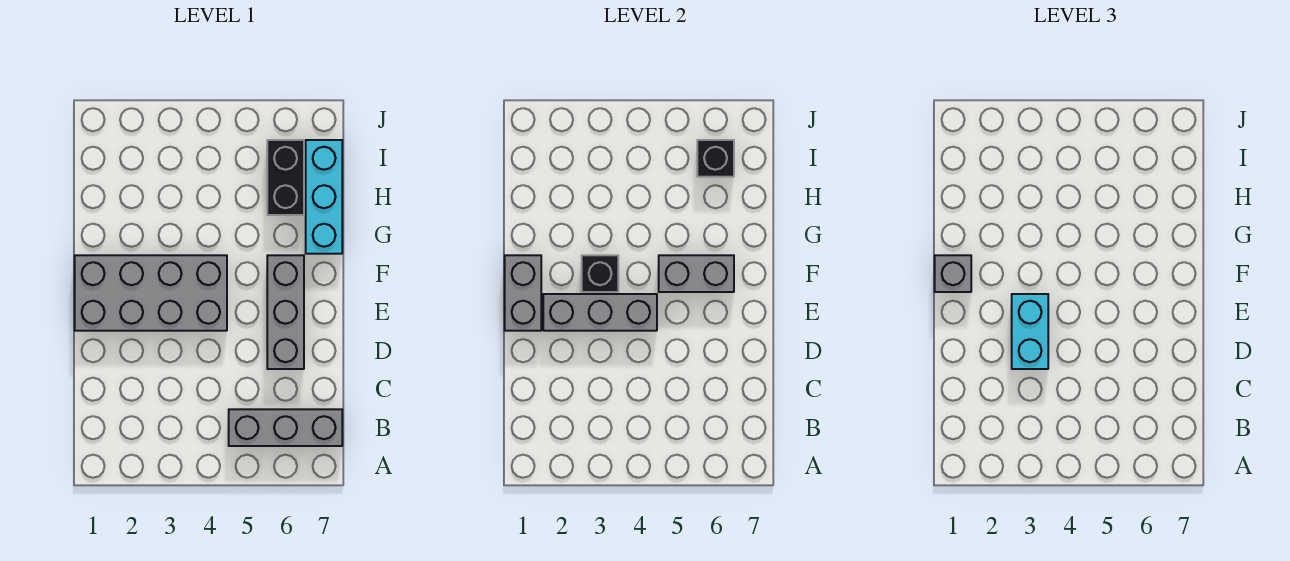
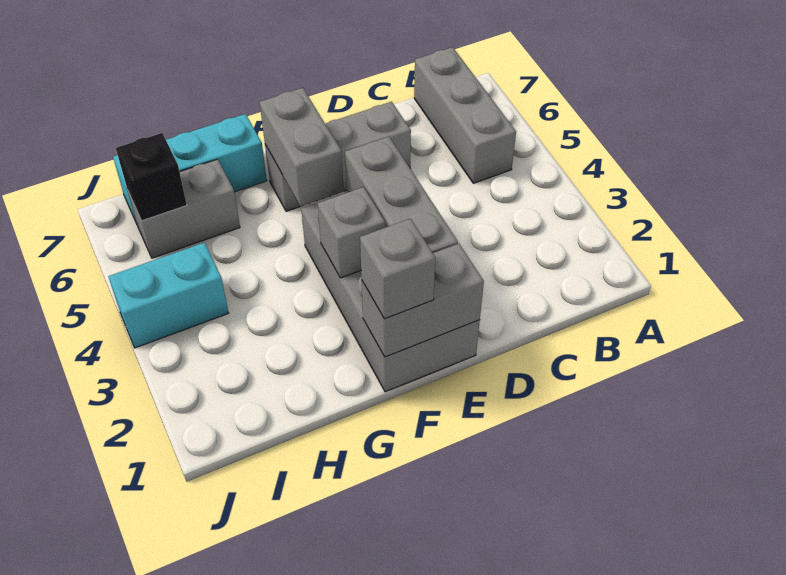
cyan 1x2 brick [1012,294,1048,369] -> cyan 1x2 brick moved to [108,243,228,348]
black 1x1 brick [582,255,618,292] -> grey 1x1 brick [318,187,385,278]
black 1x2 brick [267,140,304,215] -> grey 1x2 brick [128,159,240,258]

